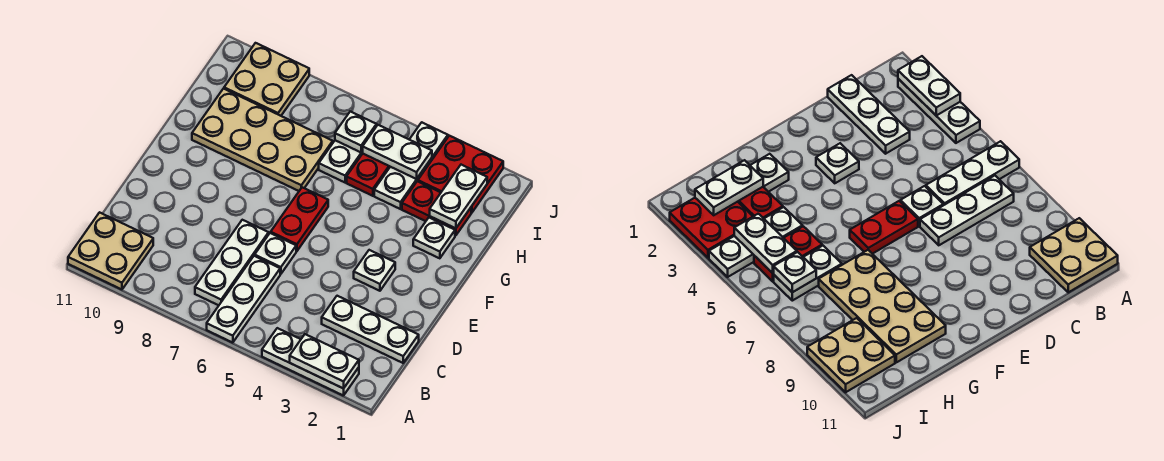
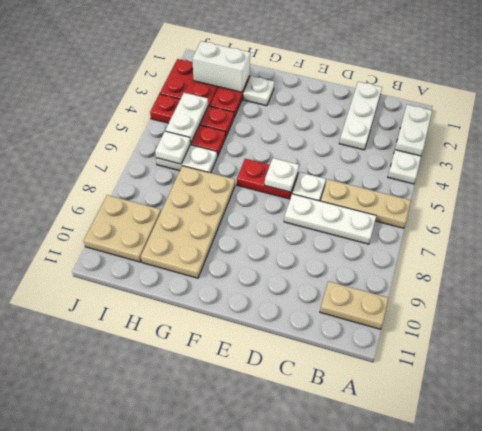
white 1x3 plate [207,256,280,343] -> tan 1x3 plate [321,179,411,228]
tan 2x2 plate [68,212,153,289] -> tan 1x2 plate [320,281,389,329]
white 1x1 plate [354,250,395,291] -> white 1x1 plate moved to [265,158,299,192]
white 1x2 plate [430,165,487,229] -> white 1x2 brick [192,41,250,92]
white 1x3 plate [374,122,448,209] -> red 1x3 plate [150,94,234,136]

